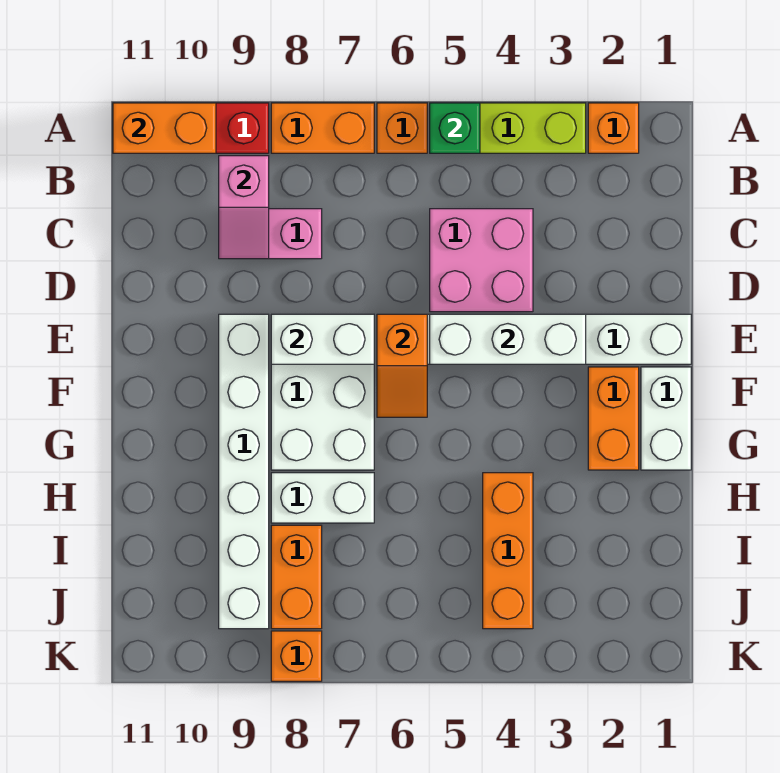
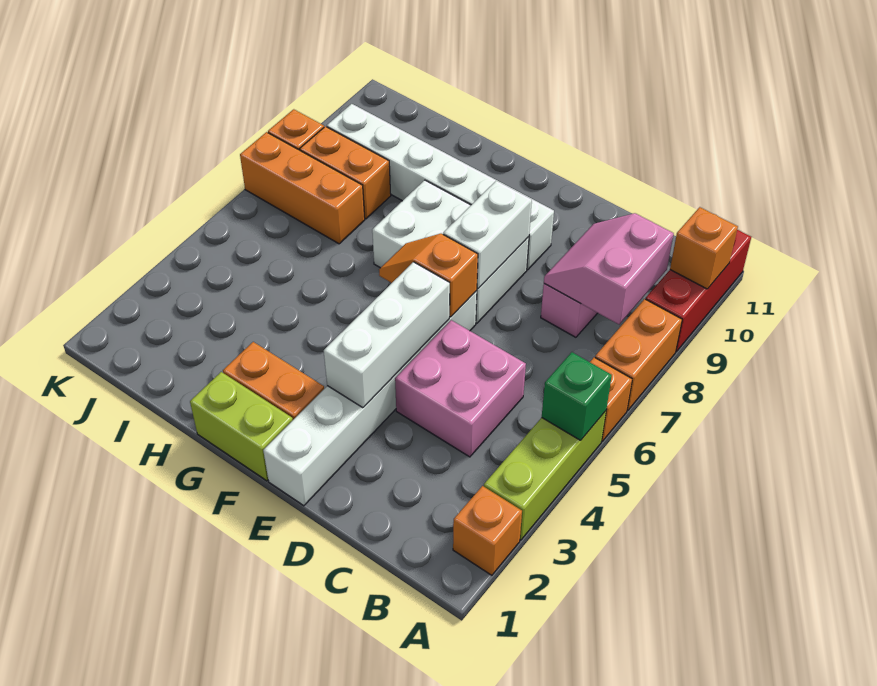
orange 1x2 brick [113,103,216,153] -> orange 1x1 brick [670,207,738,289]
pink 1x2 slope [219,156,269,259] -> pink 2x2 slope [544,213,674,324]
white 1x2 brick [641,367,691,470] -> lime 1x2 brick [190,372,293,481]
orange 1x3 brick [483,473,533,629] -> orange 1x3 brick moved to [240,132,365,244]
white 1x2 brick [271,473,374,523] -> none

